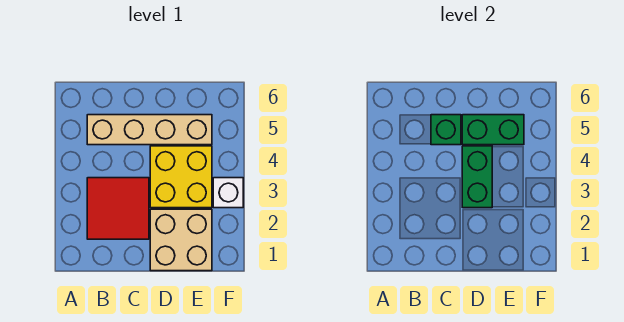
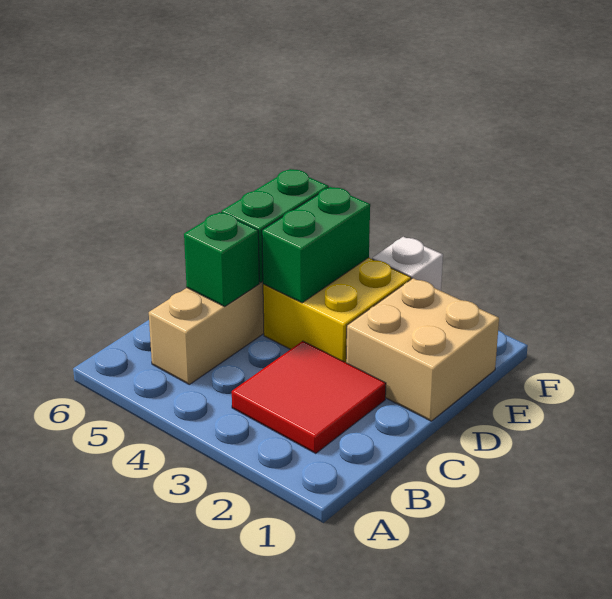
green 1x2 brick [462,146,492,208] -> green 1x2 brick turned to [262,187,370,303]

